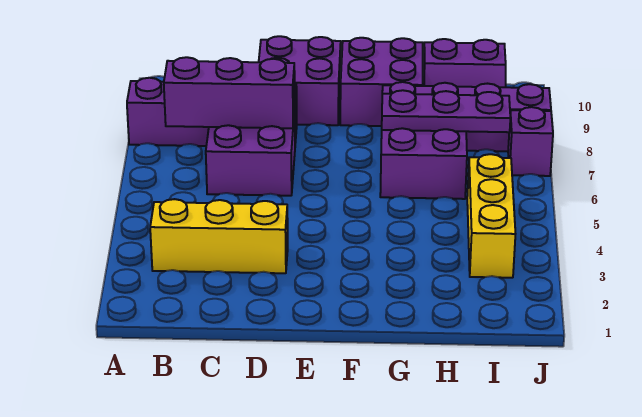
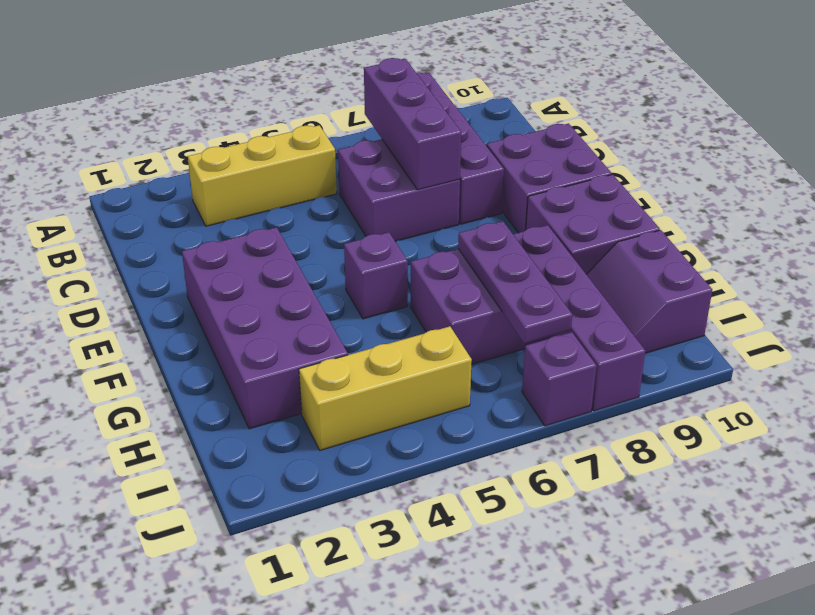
yellow 1x3 brick [150,199,288,273] -> yellow 1x3 brick turned to [188,125,337,226]
none -> purple 2x4 brick [182,227,348,429]
none -> purple 1x1 brick [344,232,408,319]

